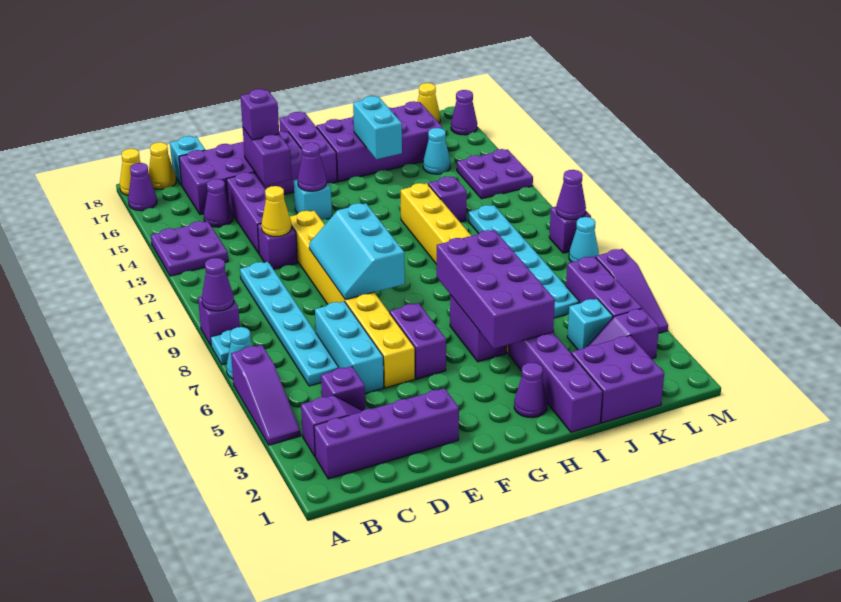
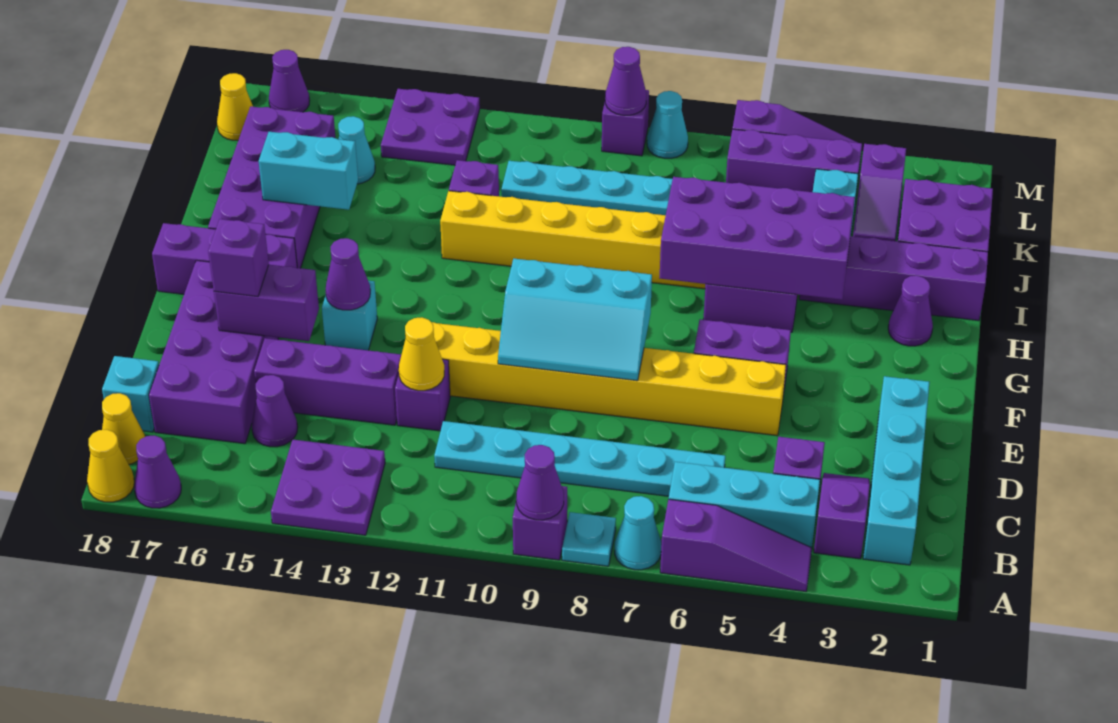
purple 1x4 brick [314,388,459,479] -> cyan 1x4 brick [863,376,930,565]
cyan 1x3 brick [315,302,384,394] -> cyan 1x3 brick moved to [669,462,820,548]

